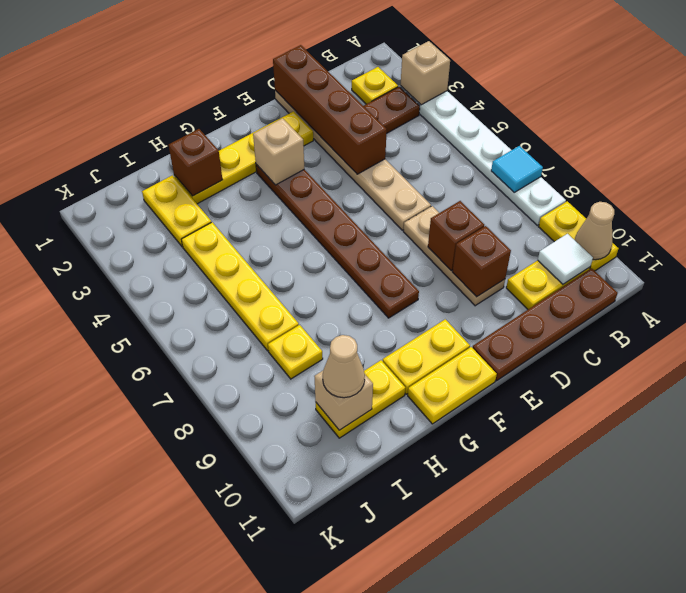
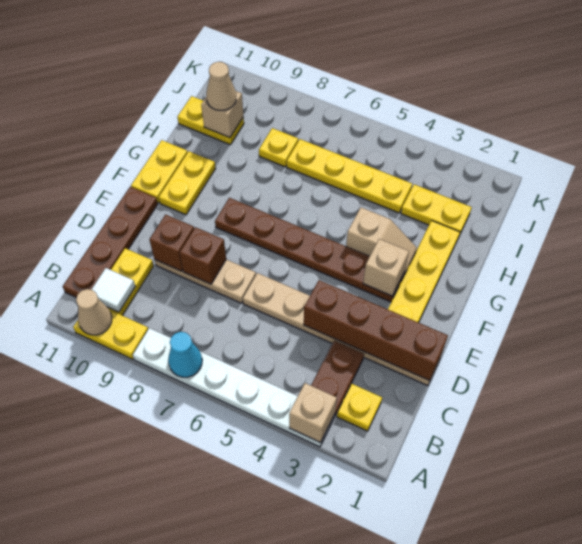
cyan 1x1 tile [491,146,543,192] -> cyan 1x1 cone [168,332,202,377]
none -> tan 1x2 slope [346,207,417,275]
brown 1x1 brick [169,129,222,196] -> none
yellow 1x2 plate [316,360,405,438] -> yellow 1x2 plate turned to [178,96,244,145]

